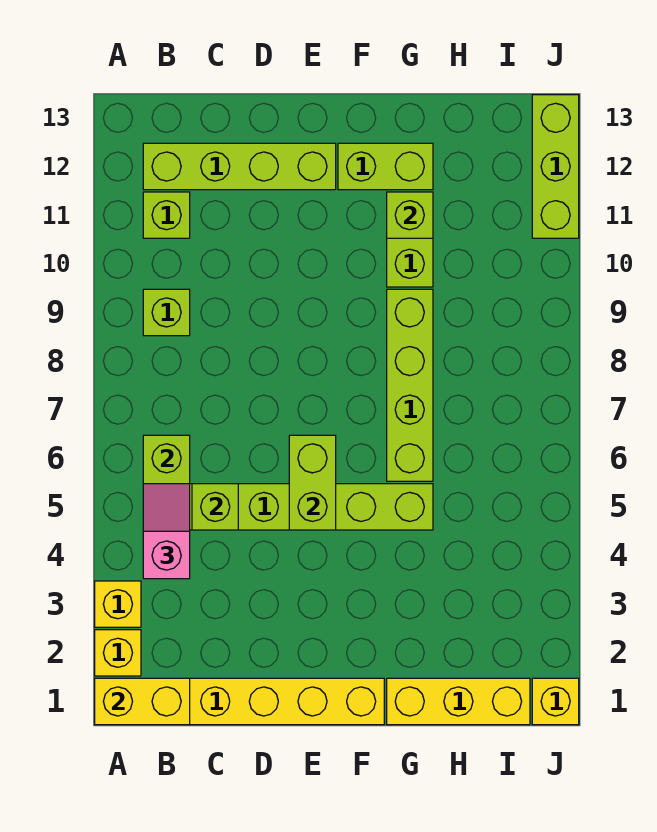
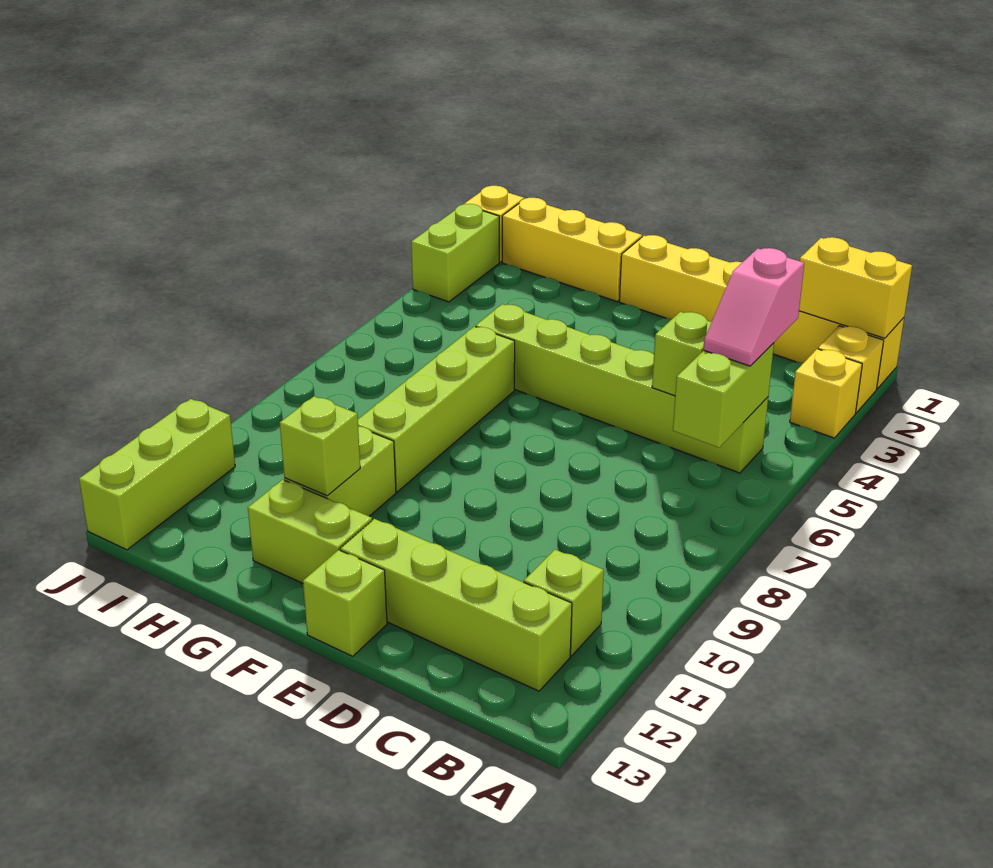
lime 1x1 brick [143,289,190,336] -> lime 1x1 brick moved to [303,550,387,656]
lime 1x2 brick [289,435,336,530] -> lime 1x2 brick moved to [411,204,499,302]

